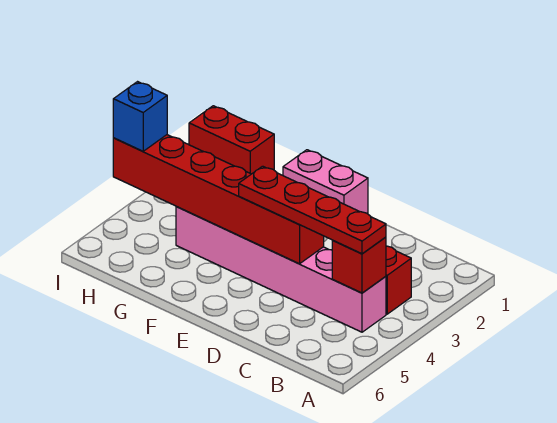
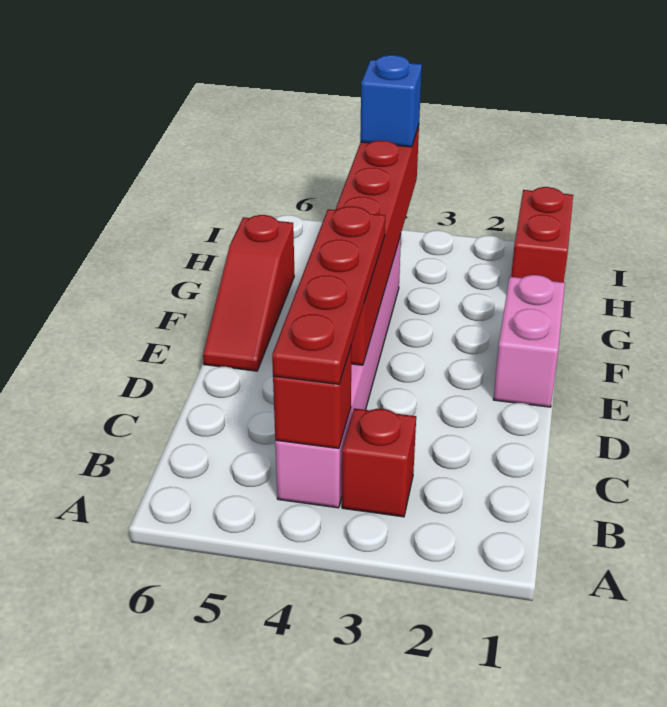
none -> red 1x3 slope [203,215,294,371]

